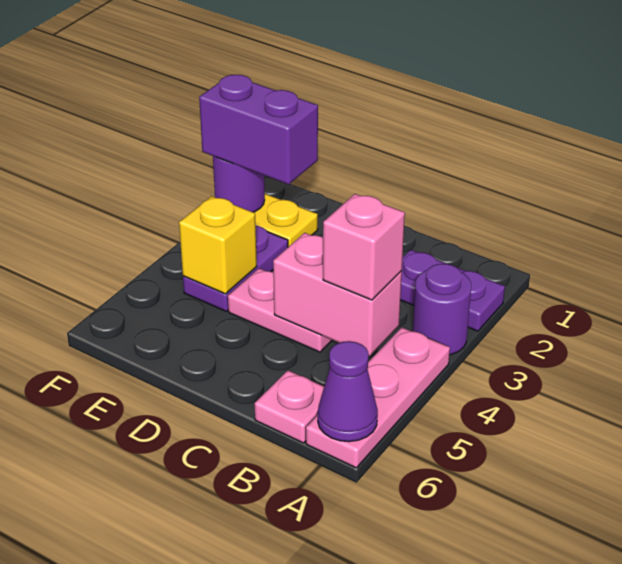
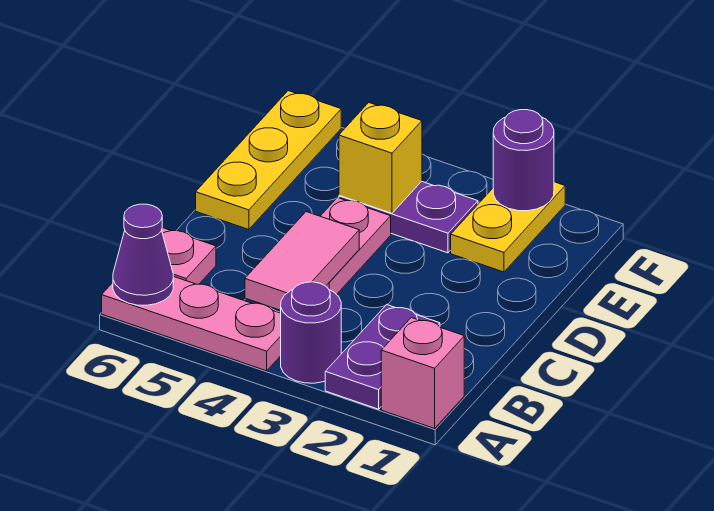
pink 1x2 brick [273,233,402,356] -> pink 1x2 tile [245,212,359,310]
pink 1x1 brick [323,194,405,300] -> pink 1x1 brick moved to [381,318,464,428]
none -> yellow 1x3 plate [196,91,341,230]
purple 1x2 brick [199,75,318,184] -> none

